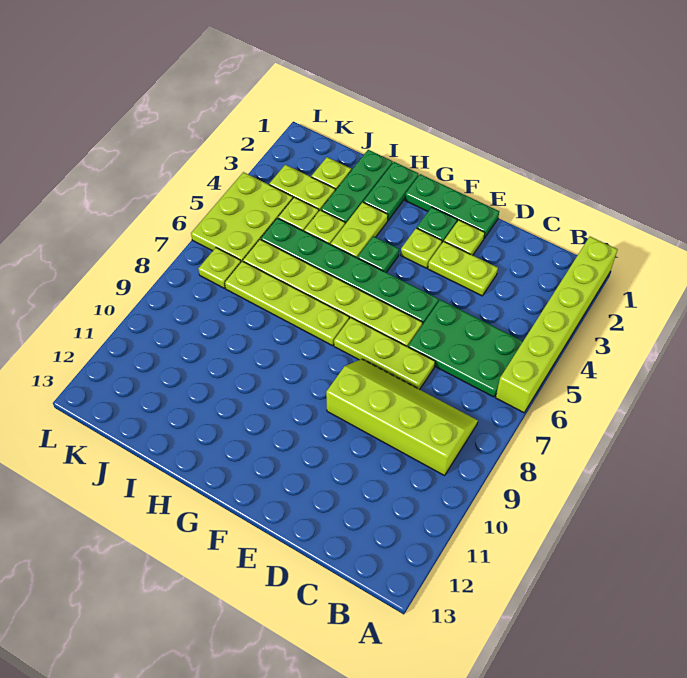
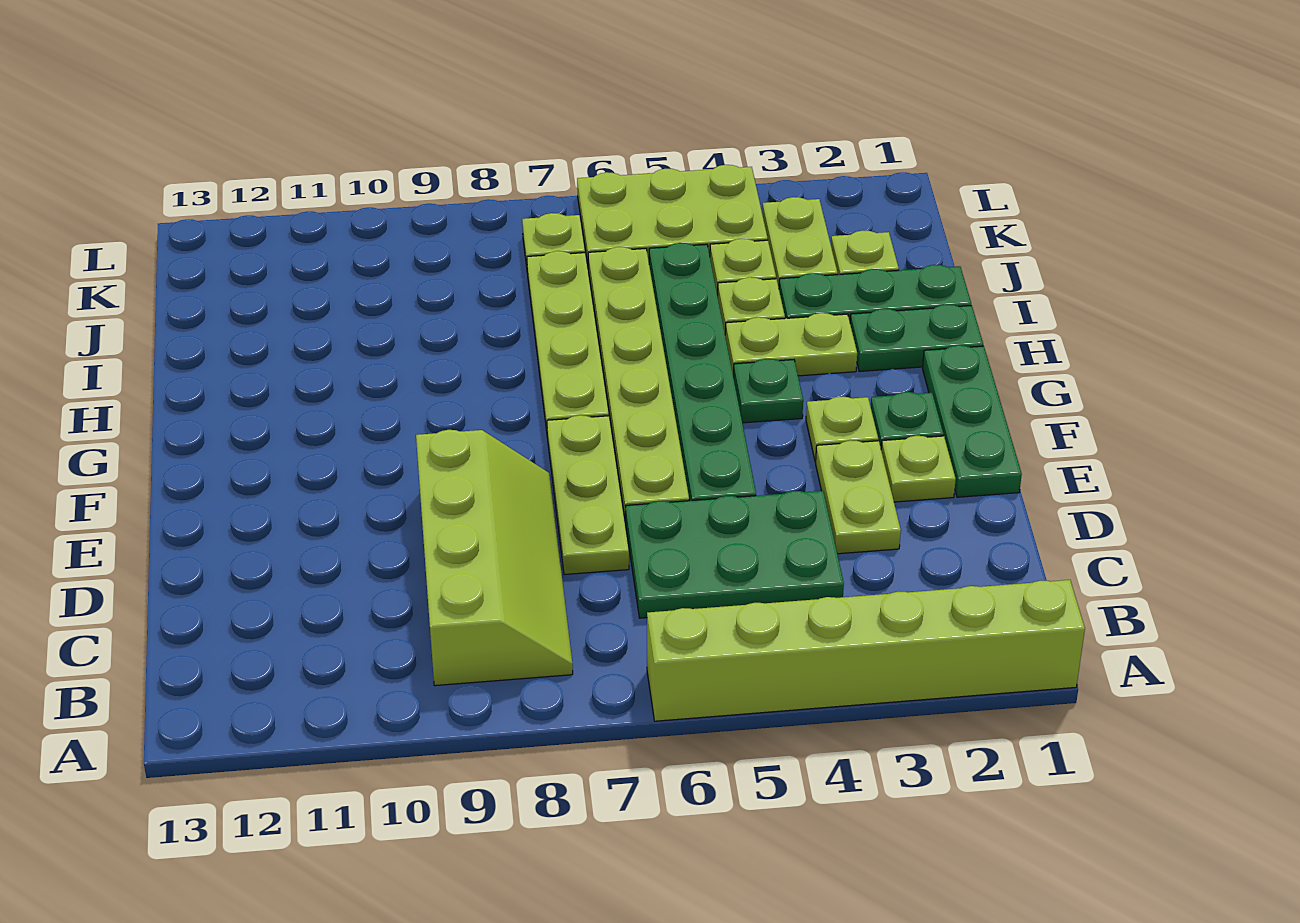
green 2x3 plate [408,300,523,397] -> green 2x3 plate turned to [625,491,844,618]

